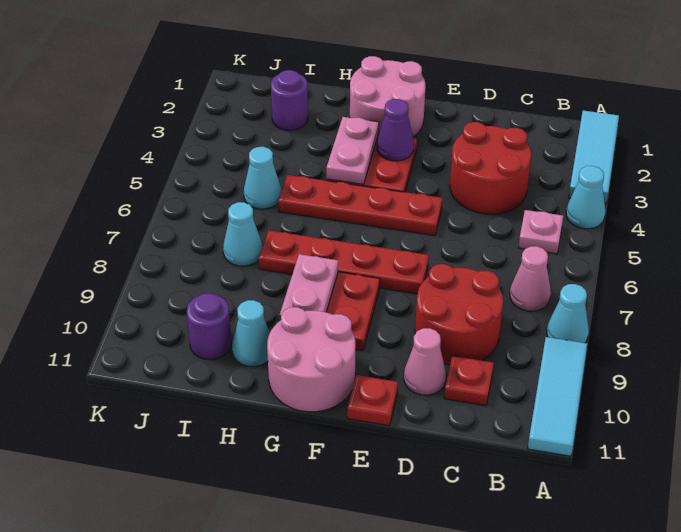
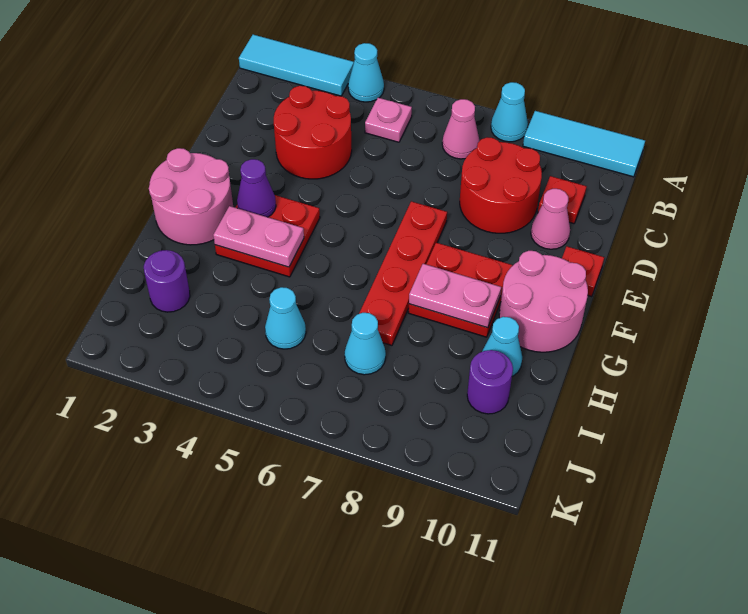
red 1x4 plate [278,175,442,235] -> none

